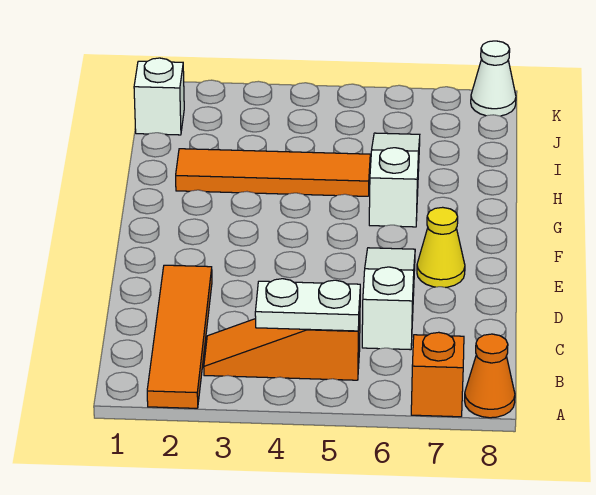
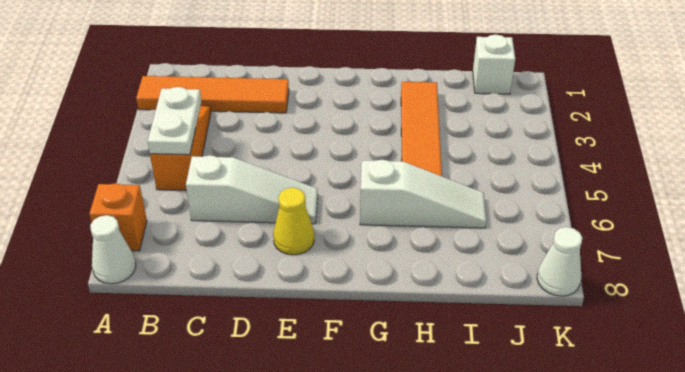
orange 1x1 cone [465,334,515,418] -> white 1x1 cone [90,215,136,284]

